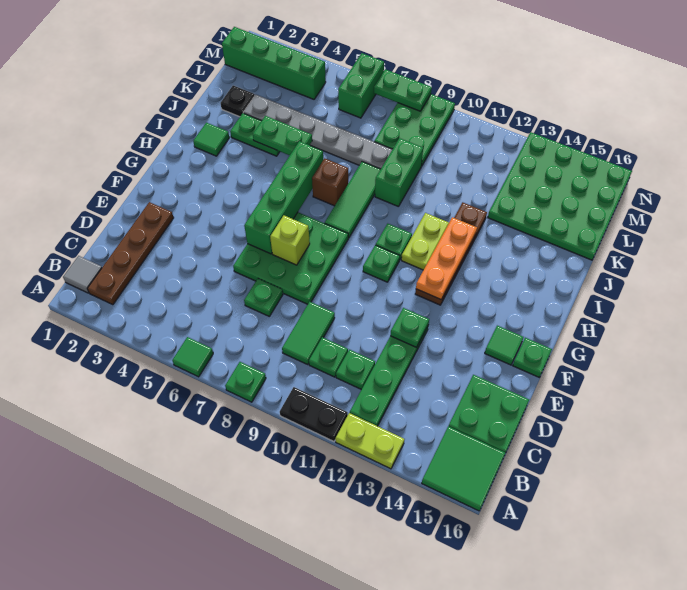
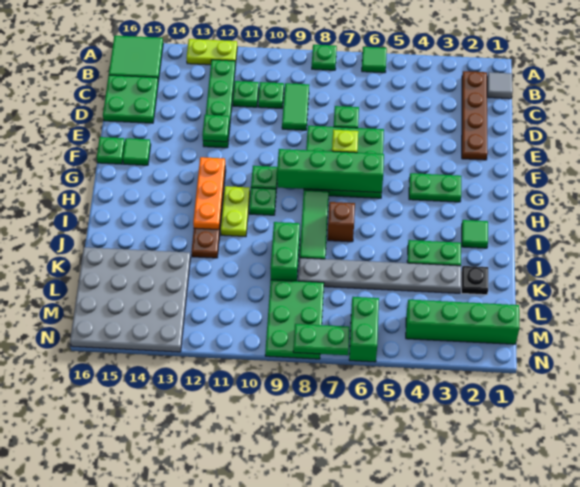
black 1x2 plate [280,387,348,441] -> none
green 1x4 brick [244,141,323,254] -> green 1x4 brick turned to [277,149,384,193]
green 1x2 plate [253,116,312,155] -> green 1x2 plate moved to [409,173,461,202]
green 4x4 plate [488,132,632,260] -> grey 4x4 plate [70,247,191,352]

